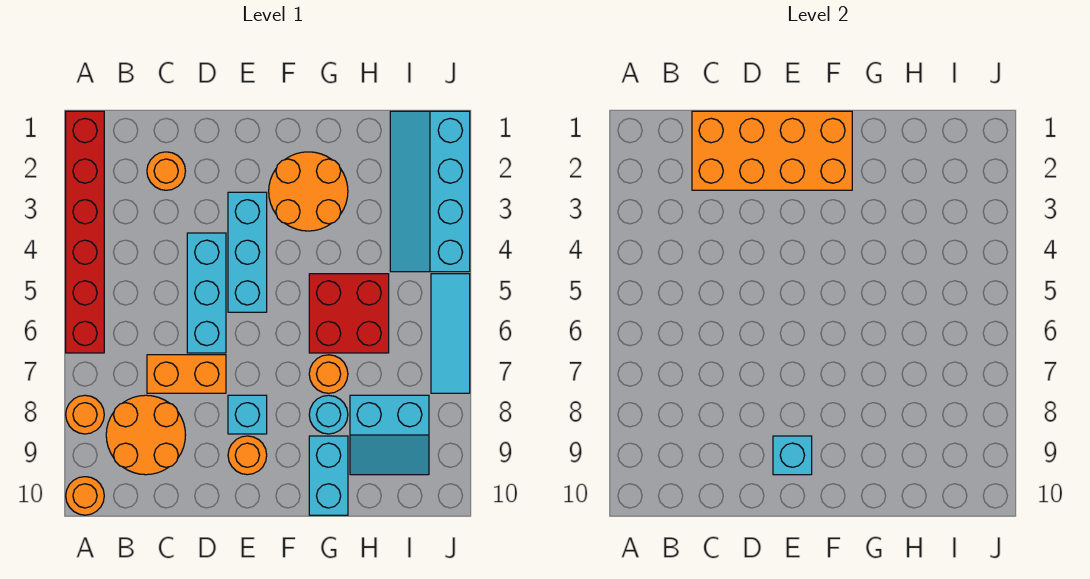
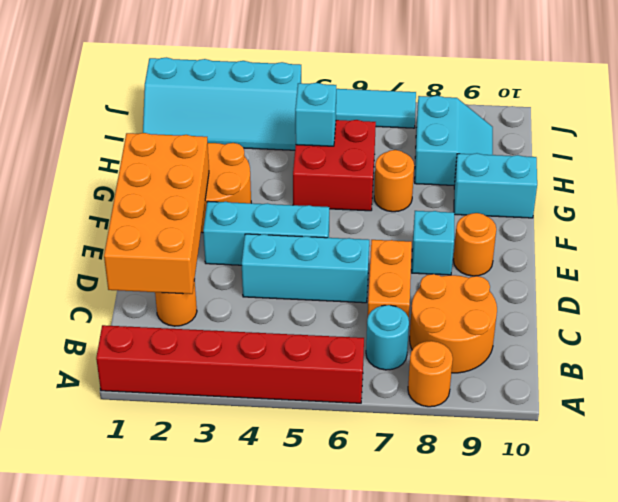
orange 1x1 round brick [66,477,104,515] -> none
cyan 1x1 brick [773,436,812,475] -> cyan 1x1 brick moved to [295,83,336,146]
cyan 1x1 round brick [309,395,348,434] -> cyan 1x1 round brick moved to [366,305,409,370]

